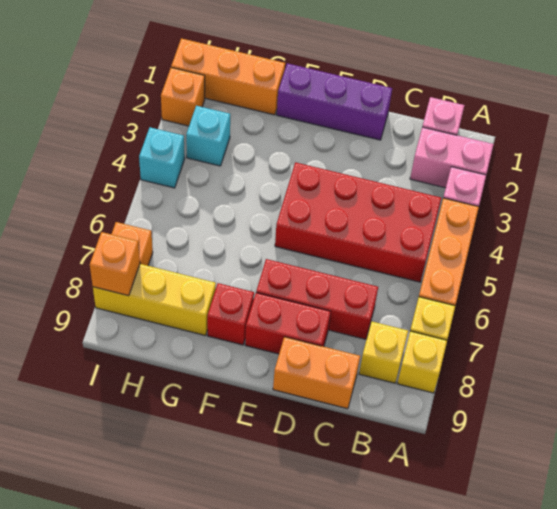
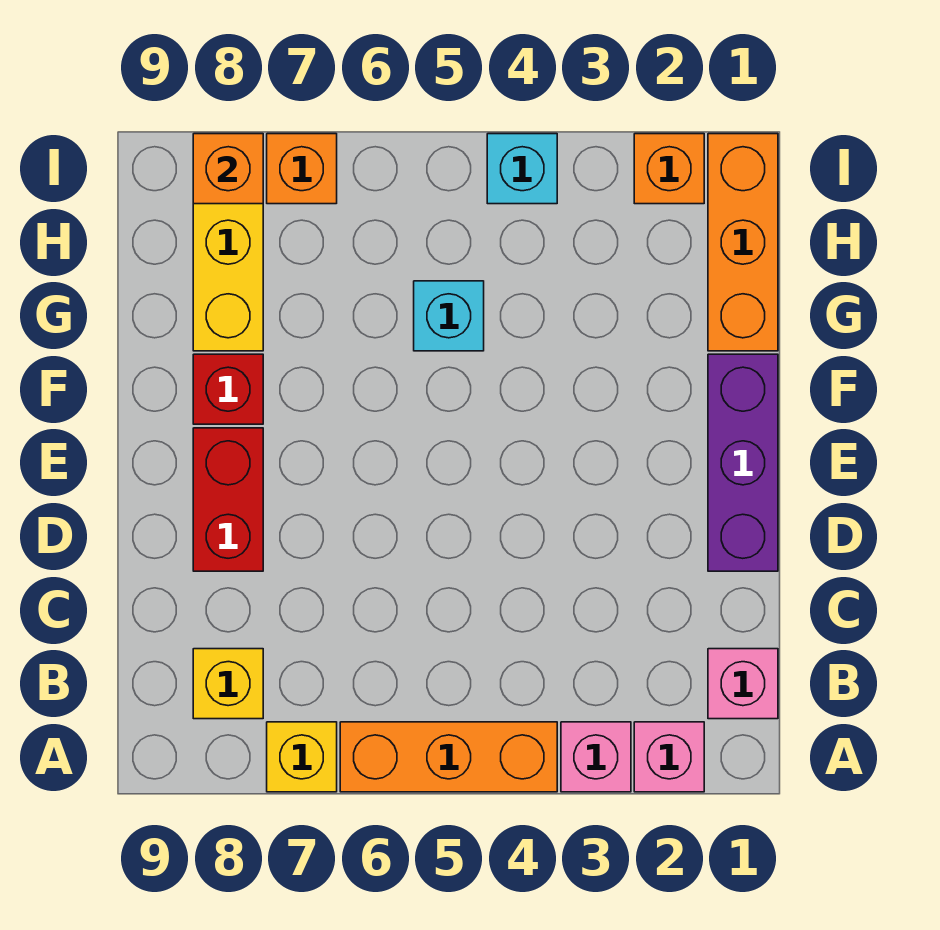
pink 1x2 brick [410,127,494,188] -> pink 1x1 brick [634,722,704,792]
yellow 1x1 brick [397,331,447,393] -> none
red 2x4 brick [275,162,441,282] -> none
red 1x3 brick [256,259,378,339] -> none
orange 1x2 brick [273,337,360,409] -> none
cyan 1x1 brick [186,106,230,166] -> cyan 1x1 brick moved to [414,281,484,351]

